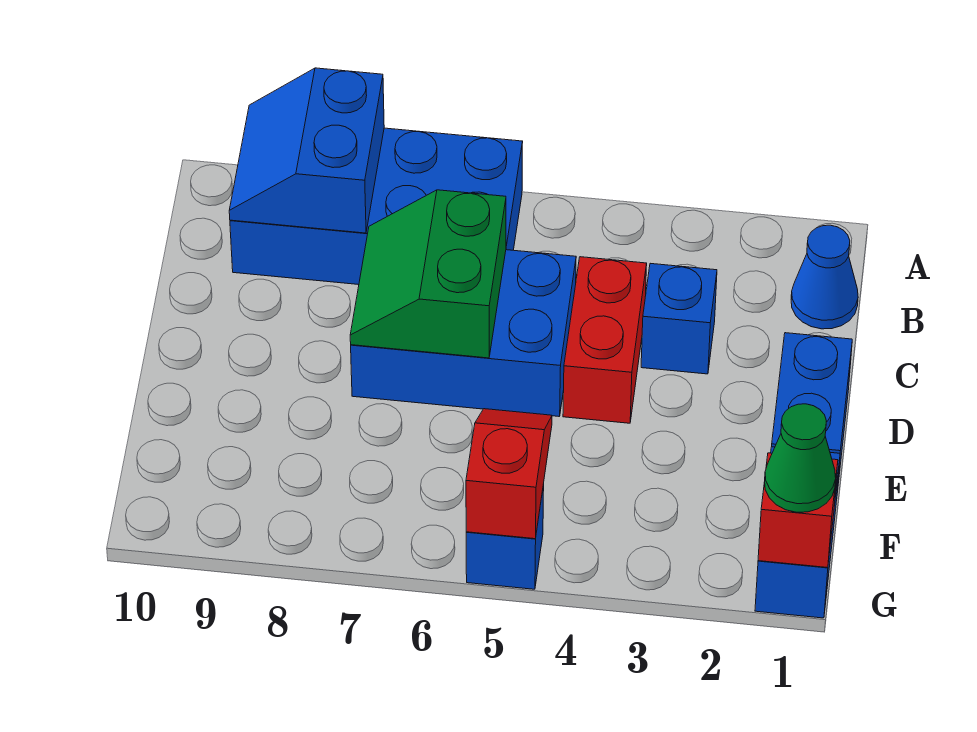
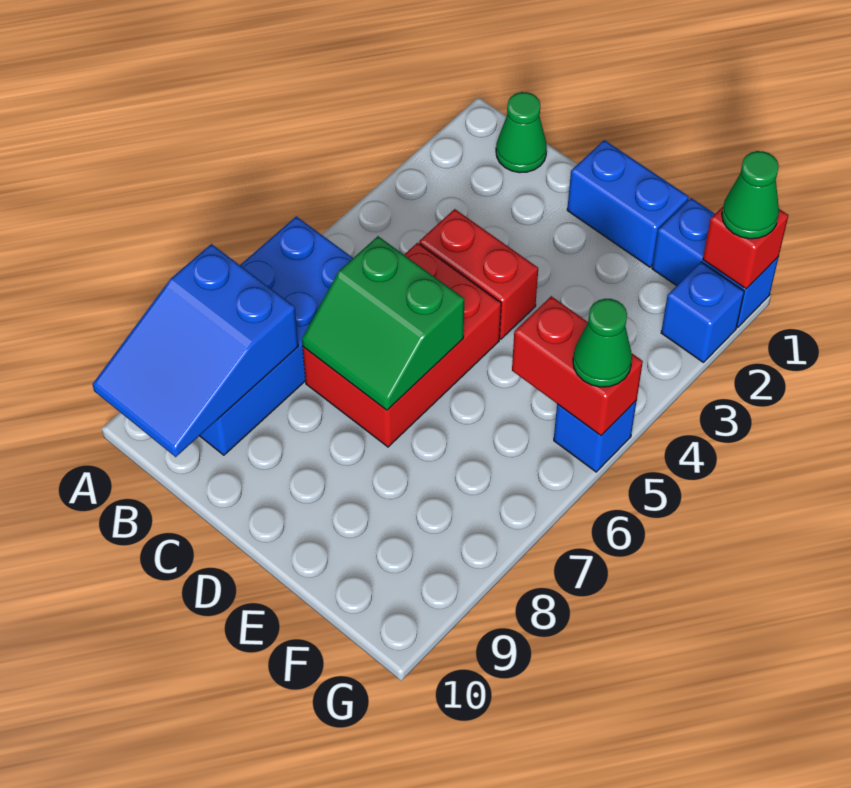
blue 2x2 slope [229,68,384,233] -> blue 2x3 slope [93,244,298,457]
blue 1x1 cone [791,225,858,329] -> green 1x1 cone [496,92,547,173]
blue 1x1 brick [641,263,717,374] -> blue 1x1 brick moved to [661,262,744,362]
blue 2x3 brick [351,250,576,416] -> red 2x3 brick [303,243,501,447]
red 1x2 slope [466,409,552,539] -> red 1x2 brick [512,296,643,436]
none -> green 1x1 cone [573,299,632,387]

